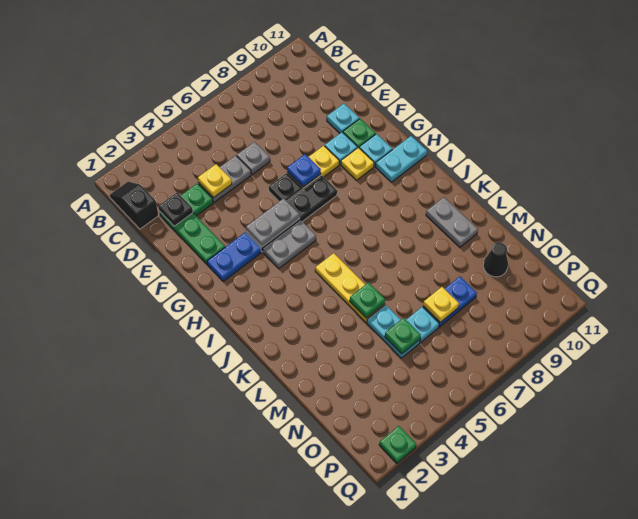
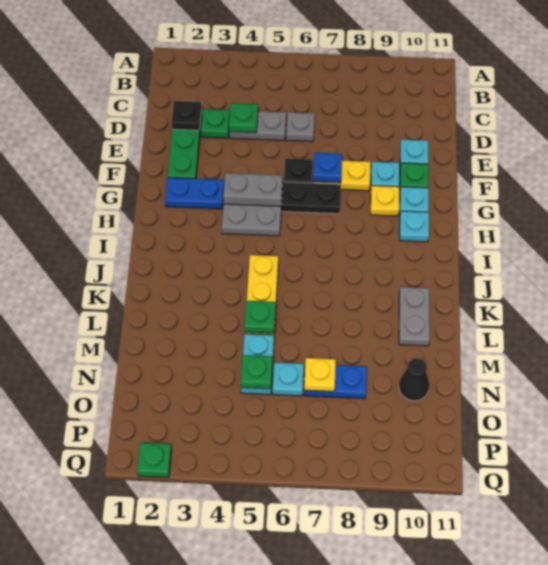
black 1x2 slope [109,182,158,229] -> none
yellow 1x1 plate [198,164,232,198] -> green 1x1 plate [229,103,258,133]
cyan 1x2 plate [376,136,427,182] -> cyan 1x1 plate [400,211,429,242]

